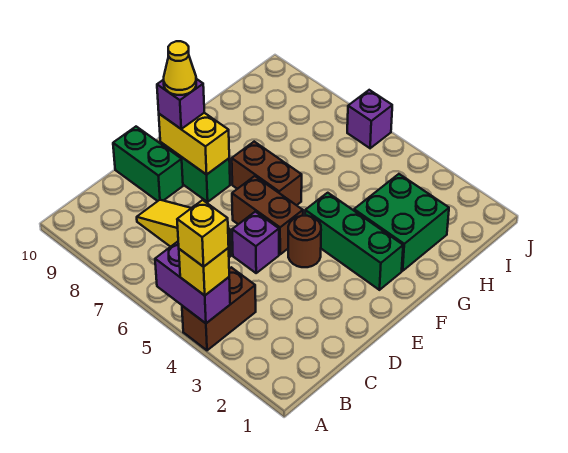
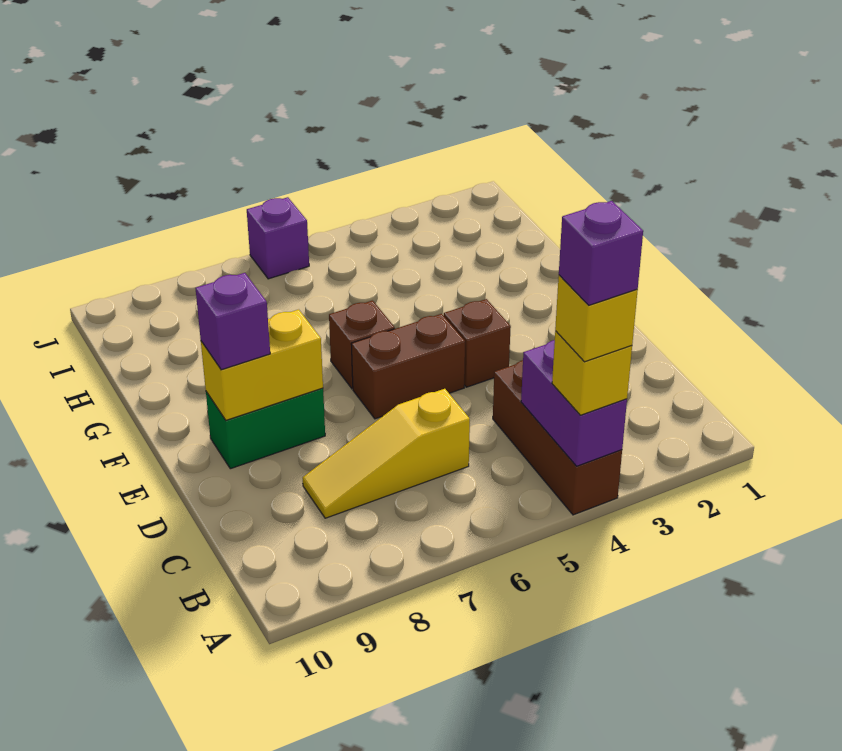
brown 1x2 brick [182,267,256,350] -> brown 1x3 brick [493,360,622,515]
purple 1x2 brick [155,242,230,323] -> purple 1x2 brick turned to [521,340,627,466]
purple 1x1 brick [232,212,279,273] -> purple 1x1 brick moved to [559,201,643,305]
green 1x2 brick [113,127,183,201] -> none
brown 1x1 round brick [288,216,321,267] -> brown 1x1 brick [444,299,511,387]
yellow 1x1 cone [164,41,196,95] -> none
green 1x3 brick [305,193,403,290] -> none
brown 1x2 brick [232,142,302,205] -> brown 1x1 brick [329,301,395,389]
green 2x2 brick [354,174,449,271] -> none

